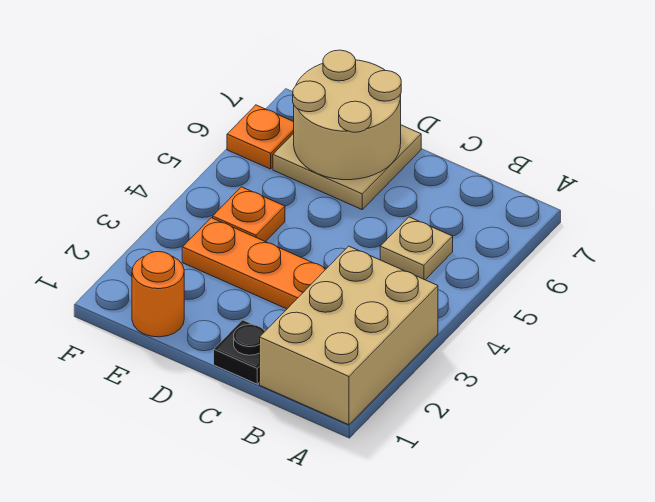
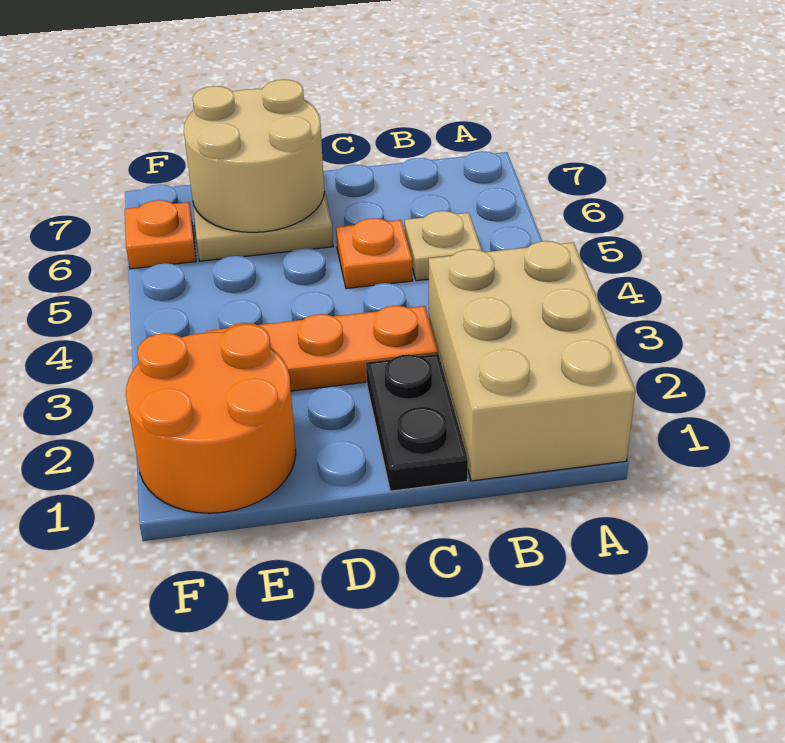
black 1x1 plate [214,320,266,384] -> black 1x2 plate [366,354,468,491]
orange 1x1 round brick [132,252,184,337] -> orange 2x2 round brick [126,324,296,513]
orange 1x1 plate [213,187,285,242] -> orange 1x1 plate moved to [336,218,412,289]

